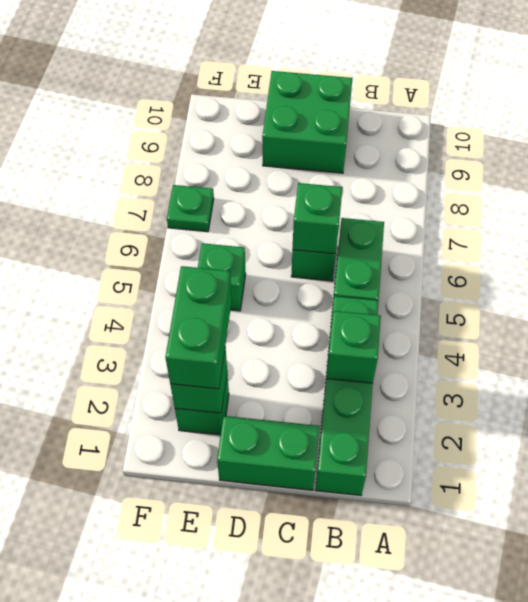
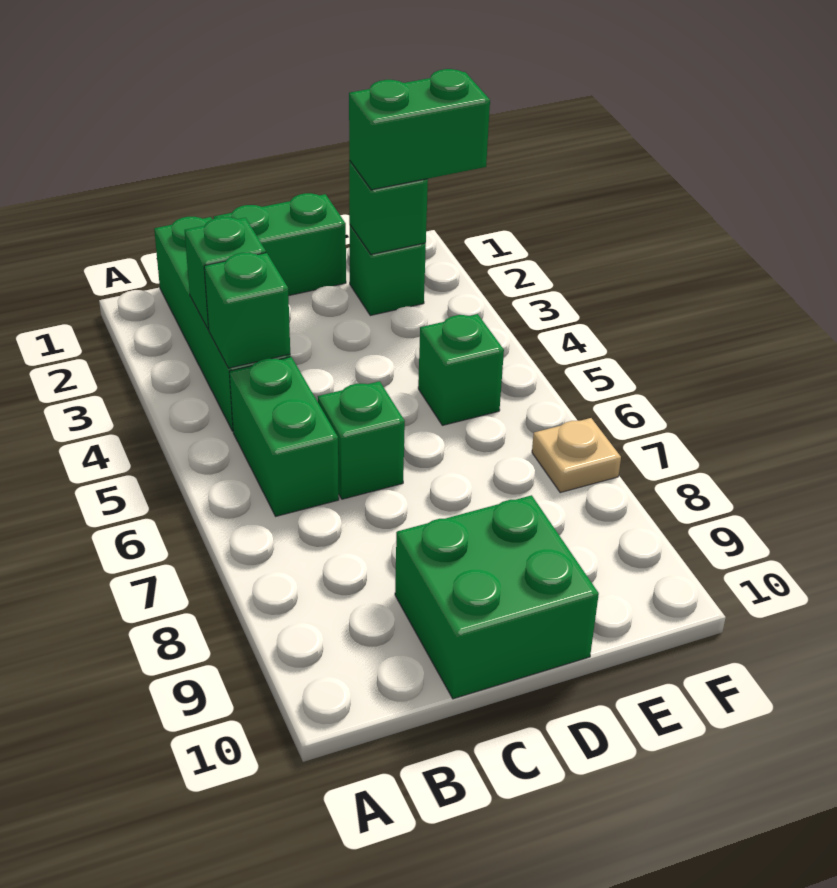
green 1x1 brick [293,183,343,254] -> green 1x1 brick moved to [204,253,290,368]
green 1x2 brick [165,266,232,389] -> green 1x2 brick turned to [349,69,490,190]
green 1x1 plate [167,185,214,232] -> tan 1x1 plate [532,418,621,493]

